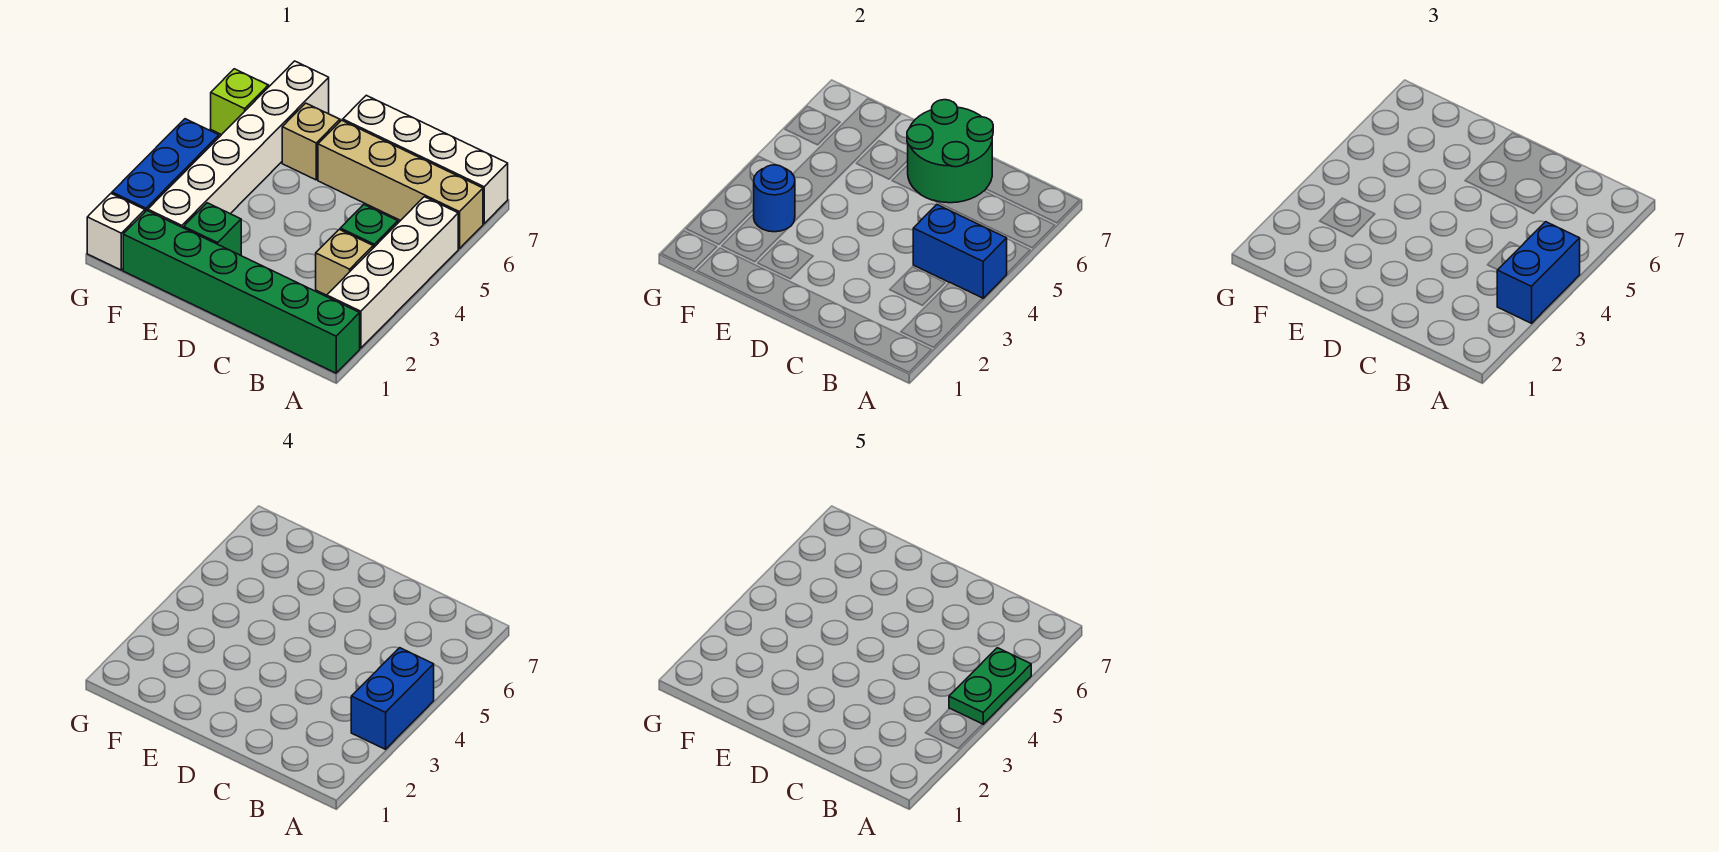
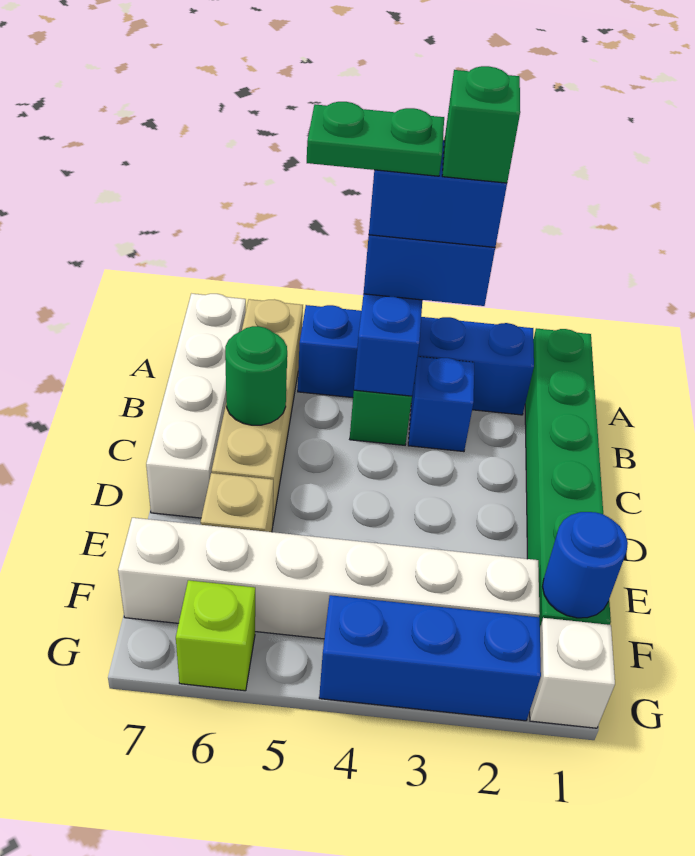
white 1x4 brick [327,197,458,348] -> blue 1x4 brick [298,305,534,415]
tan 1x1 brick [316,229,373,295] -> blue 1x1 brick [408,357,474,452]
green 2x2 round brick [907,100,993,203] -> green 1x1 round brick [225,326,287,425]
green 1x1 brick [184,203,241,255] -> green 1x1 brick moved to [442,66,520,183]
blue 1x1 round brick [754,165,795,232] -> blue 1x1 round brick moved to [542,512,628,618]

